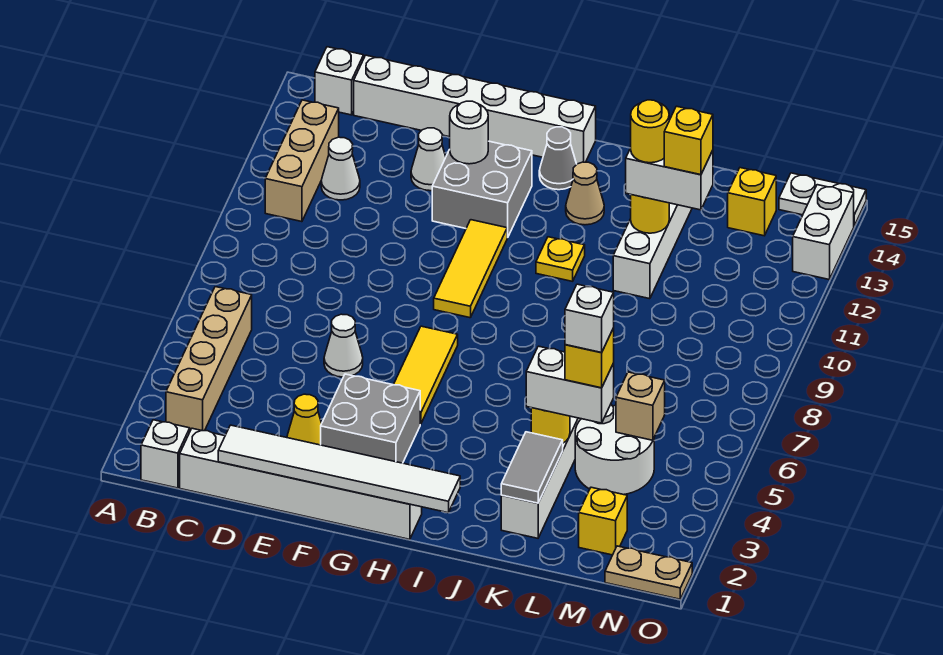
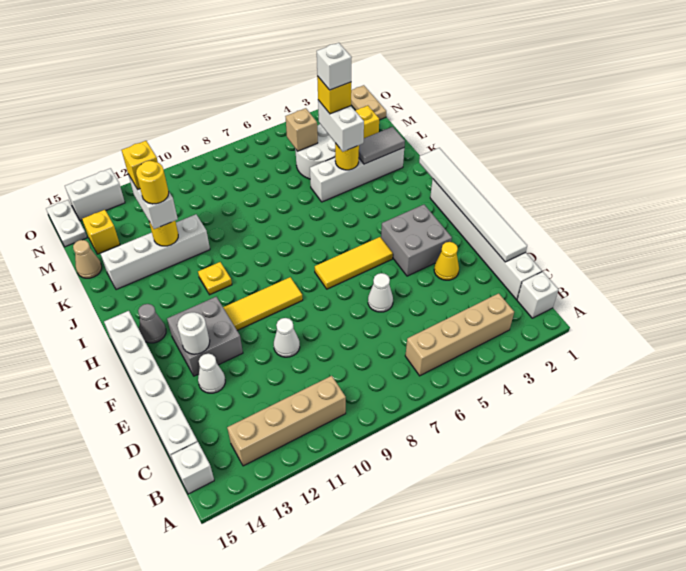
tan 1x3 brick [265,100,339,222] -> tan 1x4 brick [227,376,346,466]
white 1x1 cone [321,137,360,200] -> white 1x1 cone moved to [274,318,300,357]
tan 1x1 cone [566,162,604,225] -> tan 1x1 cone moved to [73,240,102,278]

